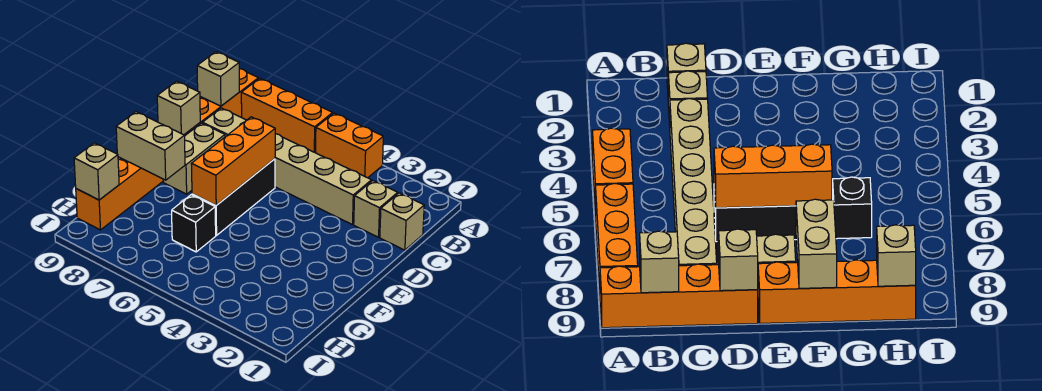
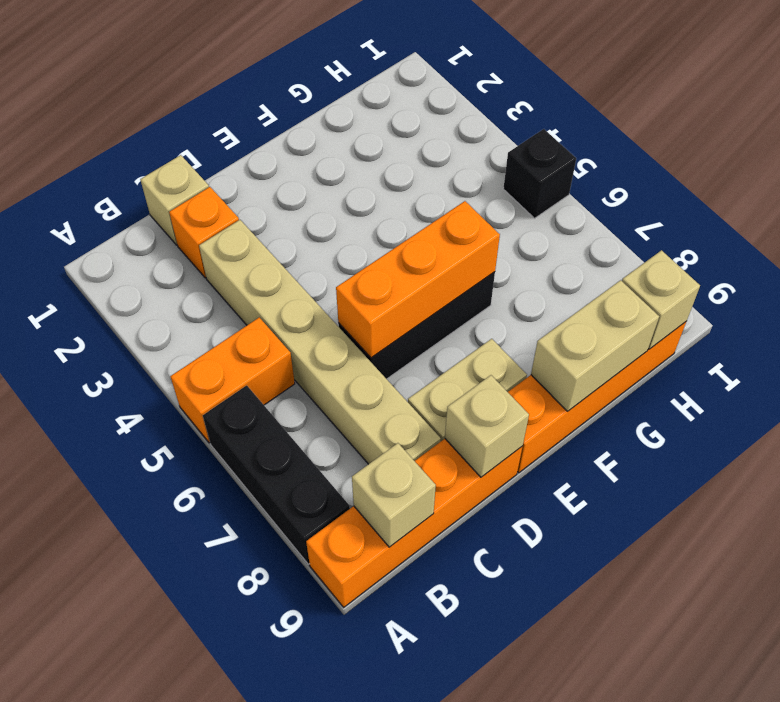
orange 1x2 brick [316,113,383,178] -> orange 1x2 brick turned to [170,317,295,443]
orange 1x3 brick [241,78,333,153] -> black 1x3 brick [203,385,350,564]
tan 1x1 brick [354,181,398,237] -> orange 1x1 brick [169,187,239,278]
tan 1x2 brick [116,112,185,180] -> tan 1x2 brick turned to [531,280,659,411]
black 1x1 brick [172,195,216,252] -> black 1x1 brick moved to [503,129,576,218]

